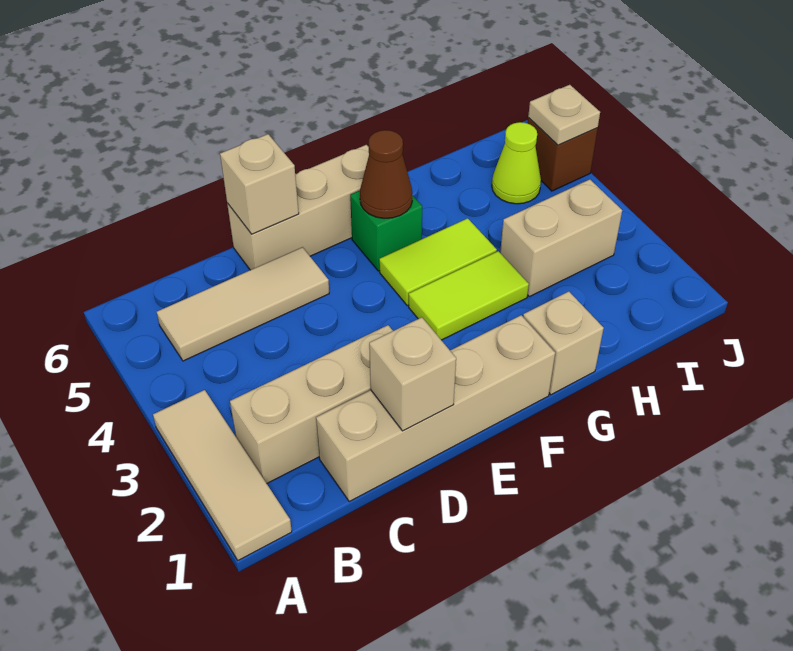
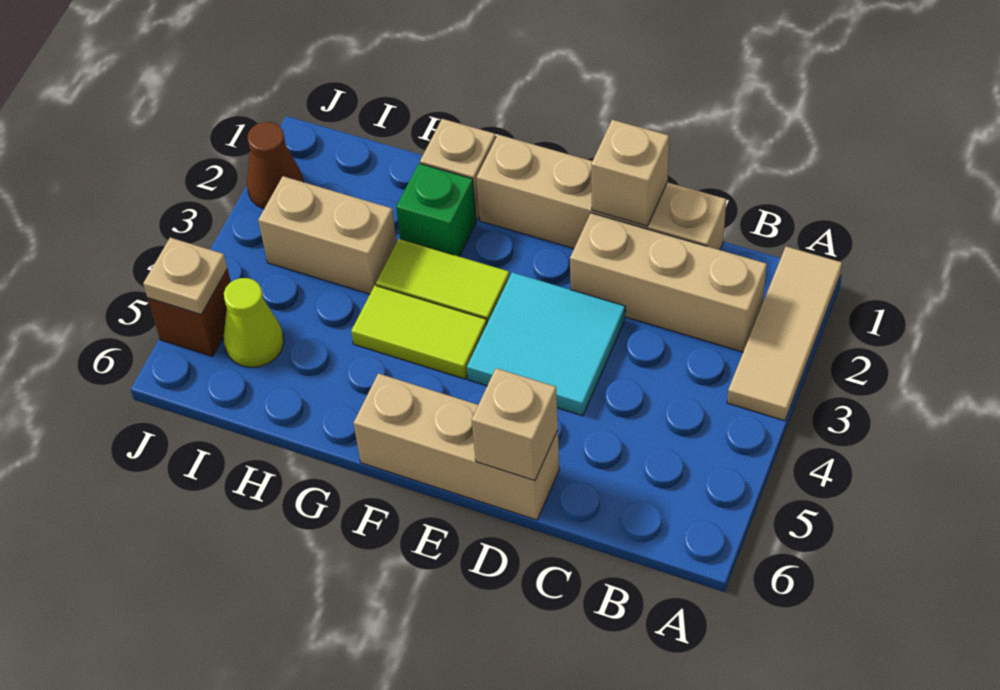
tan 1x3 tile [157,247,329,361] -> none
none -> cyan 2x2 tile [467,272,625,416]
green 1x1 brick [350,191,422,271] -> green 1x1 brick moved to [396,163,476,257]
brown 1x1 cone [360,130,412,218] -> brown 1x1 cone moved to [247,122,303,209]

